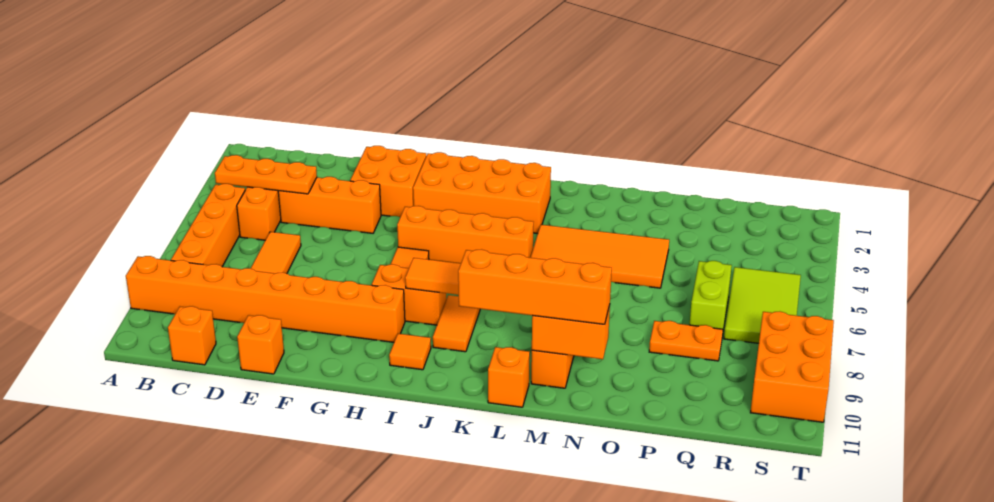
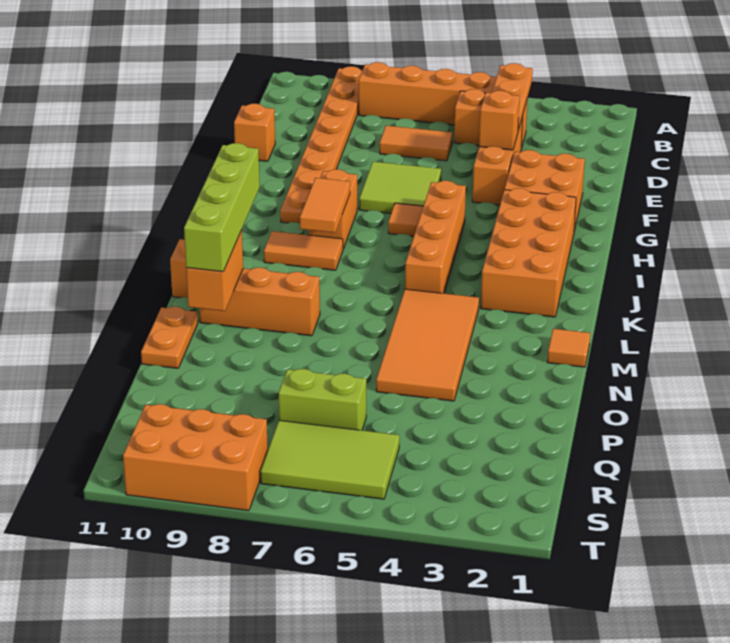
orange 1x8 brick [126,256,405,342] -> orange 1x8 plate [280,66,362,223]
orange 1x1 brick [168,306,216,365] -> orange 1x1 brick moved to [479,91,519,150]
none -> lime 2x2 tile [359,162,441,213]
orange 1x1 tile [389,334,431,370] -> orange 1x1 tile moved to [547,329,590,367]
orange 1x4 brick [458,249,612,324] -> lime 1x4 brick [184,143,260,272]
orange 1x2 plate [649,321,723,361] -> orange 1x2 plate moved to [141,307,198,368]

